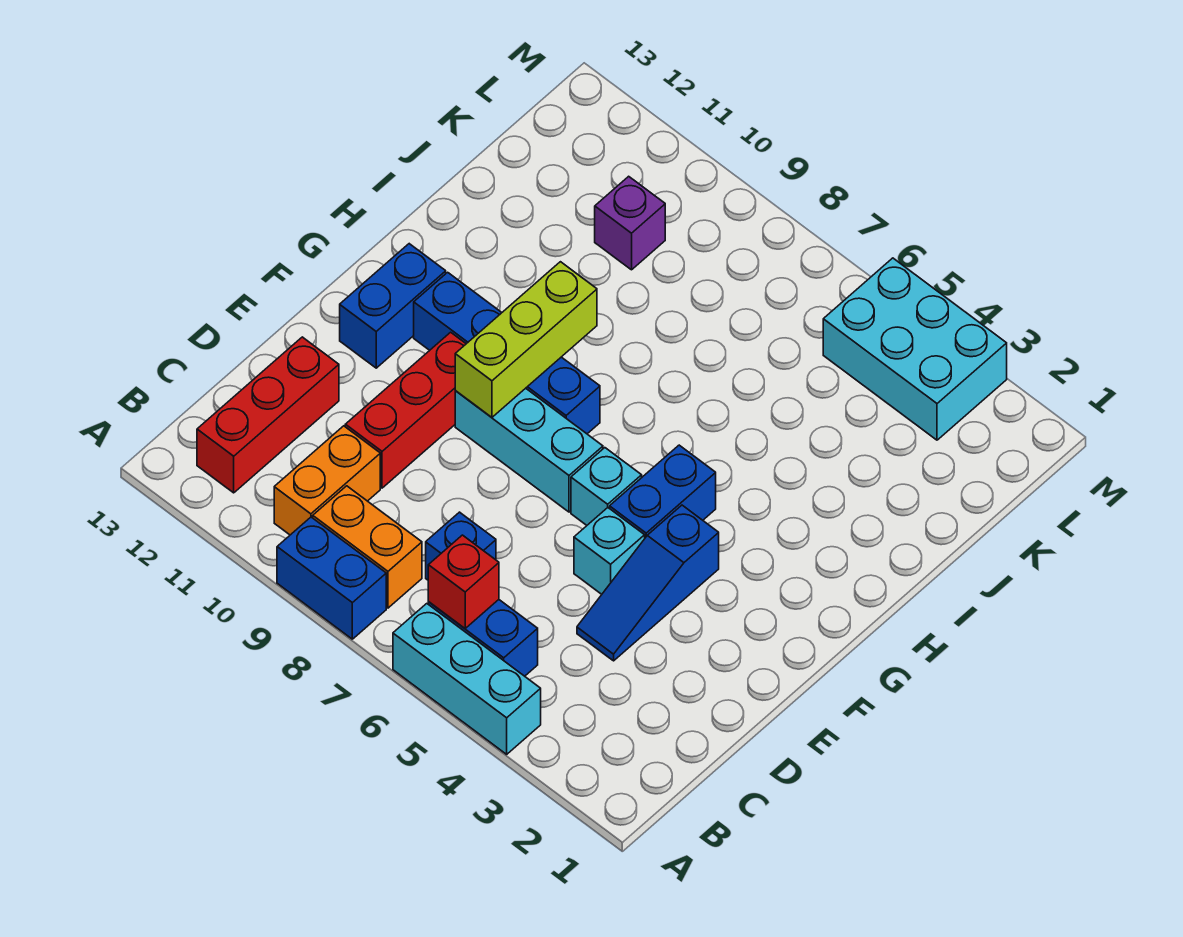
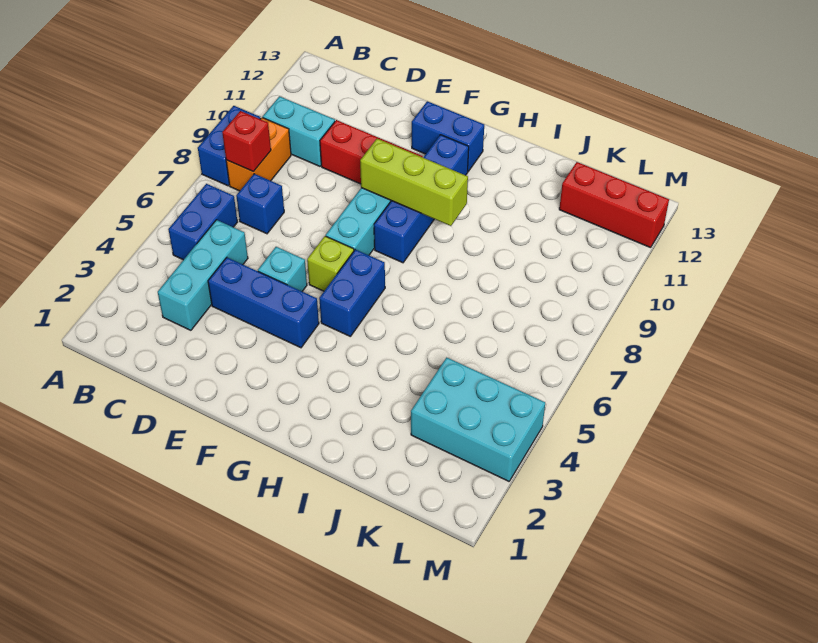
cyan 1x3 brick [393,604,541,754] -> cyan 1x3 brick moved to [158,220,248,330]
red 1x1 brick [428,535,499,628] -> red 1x1 brick moved to [222,111,271,171]
orange 1x2 brick [274,426,380,535] -> cyan 1x2 brick [263,96,335,166]
red 1x3 brick [197,337,339,493] -> red 1x3 brick moved to [559,162,669,248]
blue 1x3 slope [577,505,719,661] -> blue 1x3 brick [208,258,319,348]
blue 1x2 brick [610,445,716,538] -> blue 1x2 brick turned to [319,249,385,336]
cyan 1x1 brick [571,448,642,525] -> lime 1x1 brick [307,236,354,291]
purple 1x1 brick [595,176,665,270] -> none
cyan 2x3 brick [823,258,1007,440] -> cyan 2x3 brick turned to [411,358,545,481]

